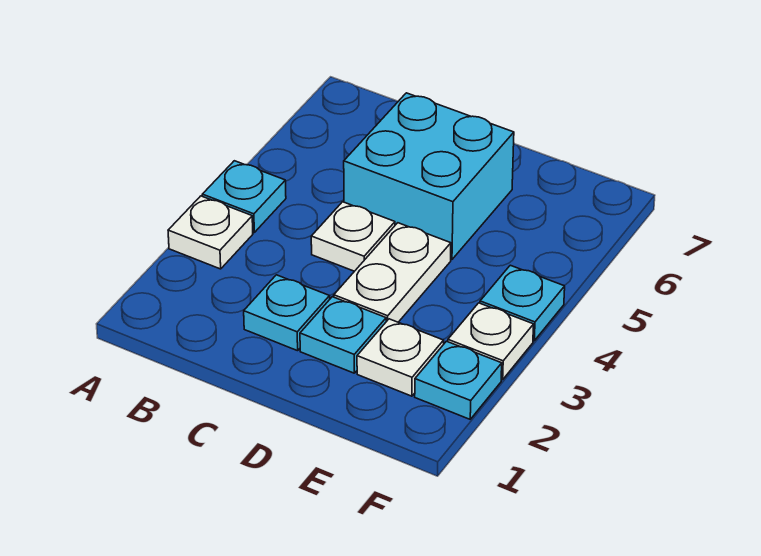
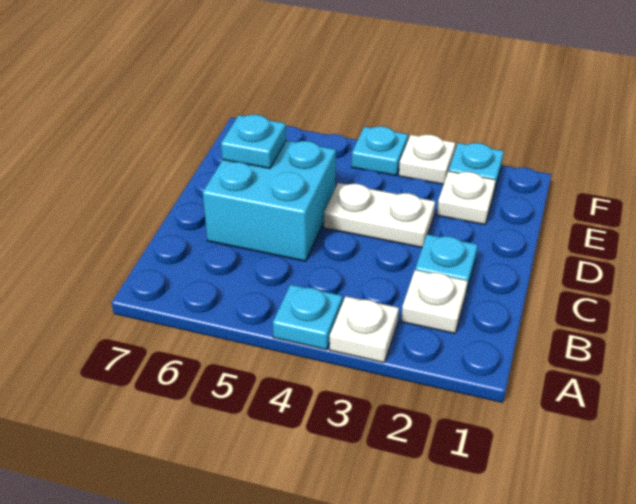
white 1x1 plate [311,202,395,271] -> white 1x1 plate moved to [401,270,468,333]
cyan 1x1 plate [300,297,386,373] -> cyan 1x1 plate moved to [221,115,286,168]

